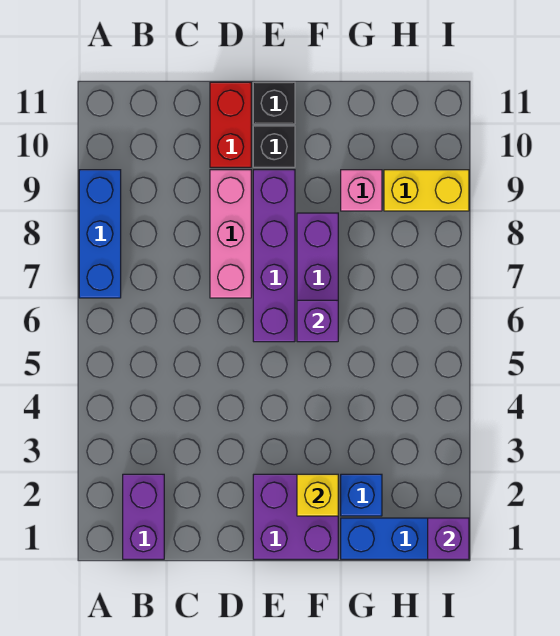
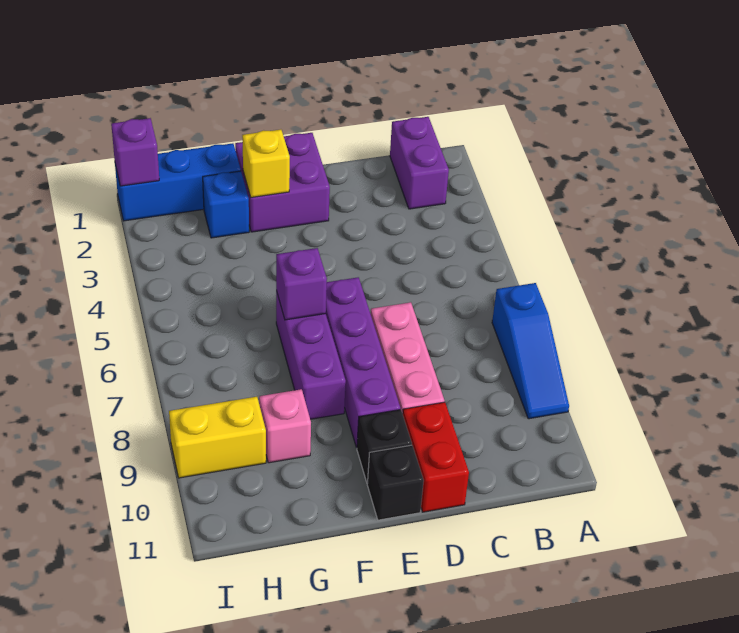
blue 1x3 brick [79,170,121,298] -> blue 1x3 slope [492,283,569,419]

